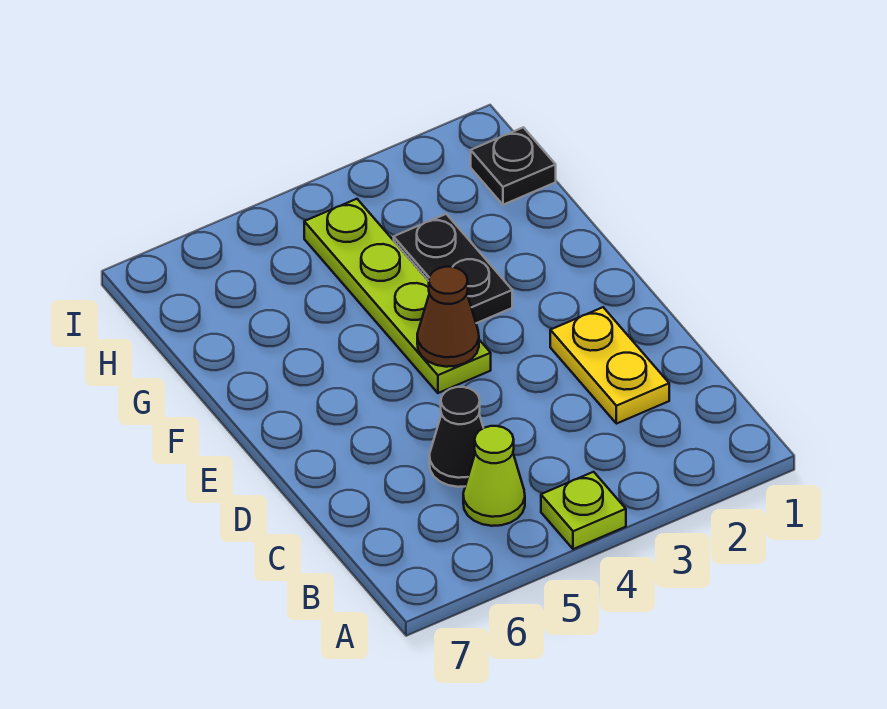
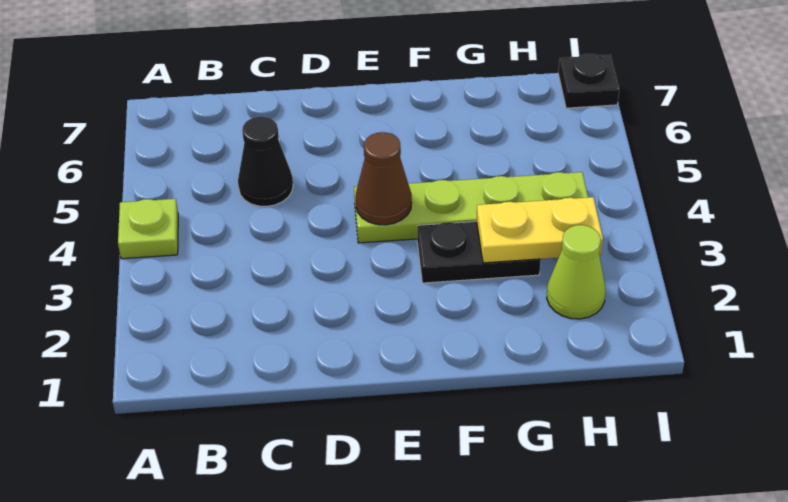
lime 1x1 cone [463,426,525,526] -> lime 1x1 cone moved to [547,225,605,319]
yellow 1x2 plate [550,307,669,424] -> yellow 1x2 plate moved to [477,197,603,263]
black 1x1 plate [471,127,556,205] -> black 1x1 plate moved to [558,54,619,108]

